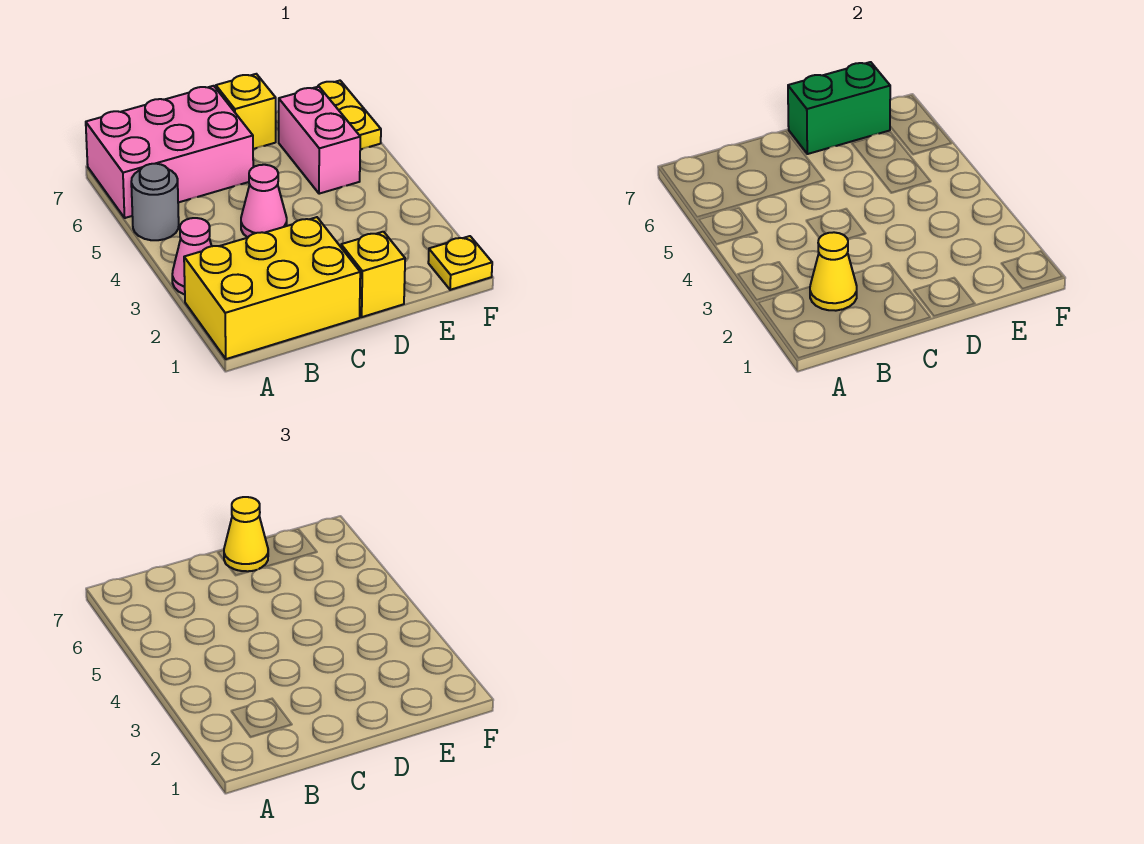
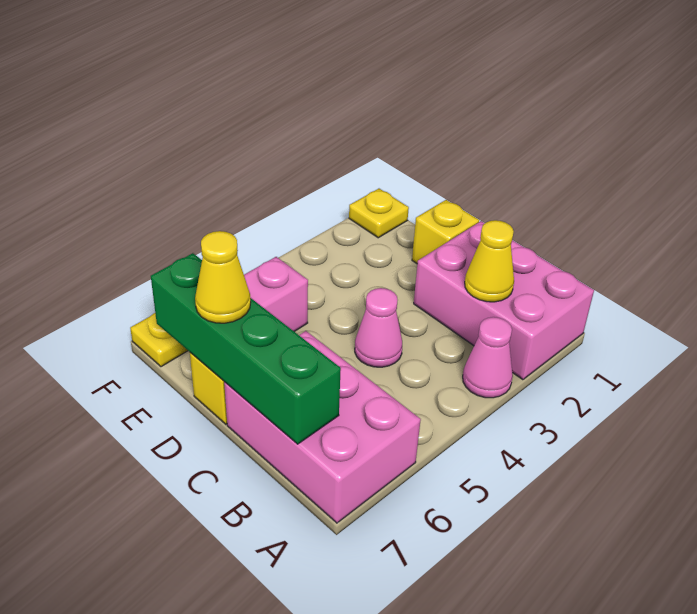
yellow 2x3 brick [184,217,360,359] -> pink 2x3 brick [414,221,594,380]
grey 1x1 round brick [131,164,179,240] -> none
green 1x2 brick [788,62,890,154] -> green 1x4 brick [151,253,341,444]

